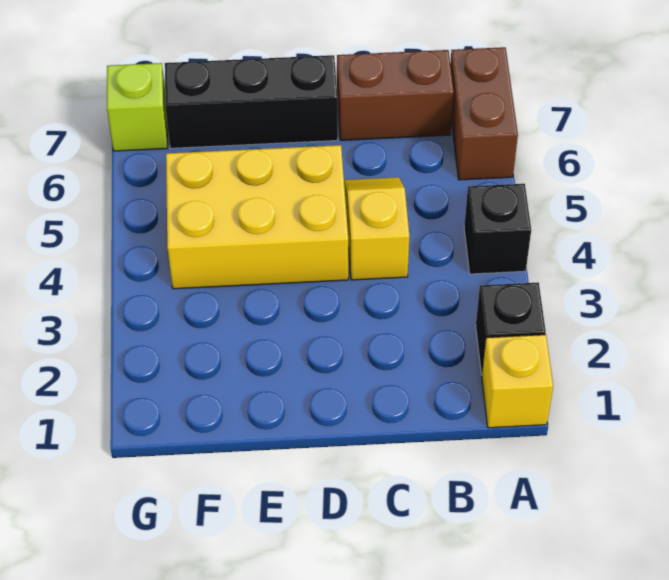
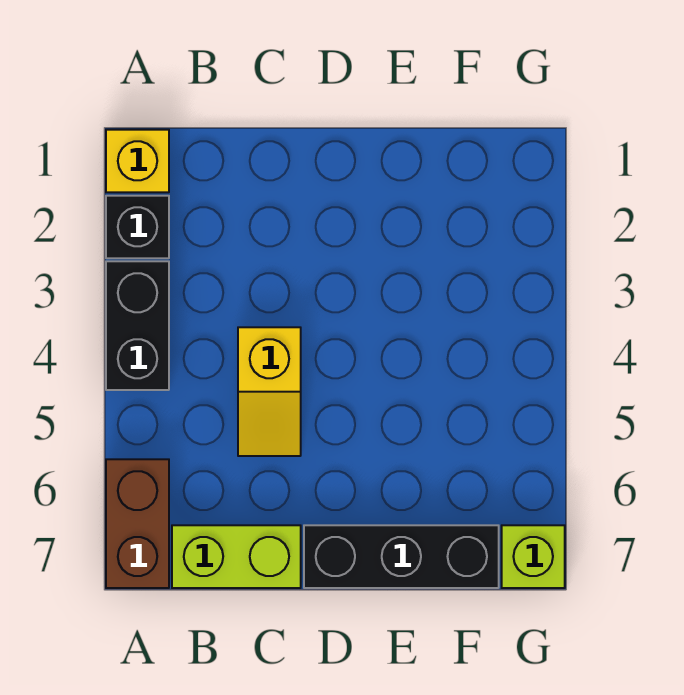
black 1x1 brick [464,184,531,274] -> black 1x2 brick [106,261,169,390]
brown 1x2 brick [337,50,454,140] -> lime 1x2 brick [172,525,301,588]
yellow 2x3 brick [166,145,348,289] -> none

